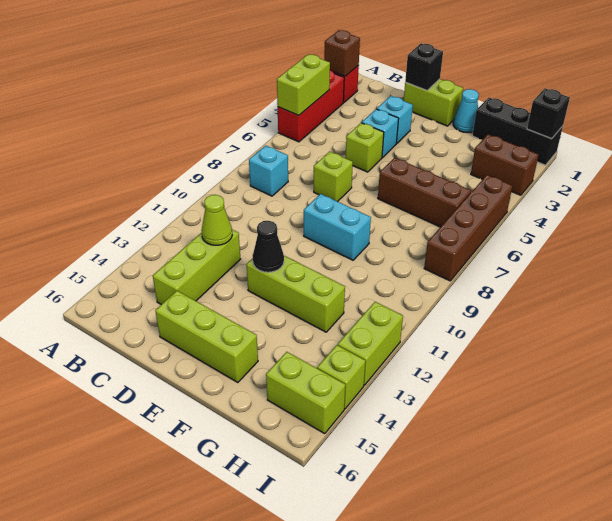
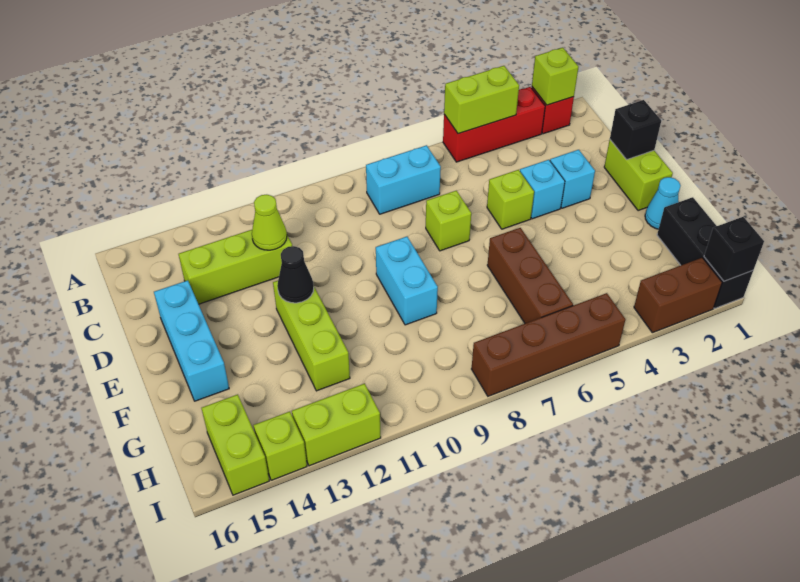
brown 1x1 brick [324,30,360,77] -> lime 1x1 brick [532,48,578,105]
cyan 1x1 brick [249,145,288,196] -> cyan 1x2 brick [366,145,441,214]
lime 1x3 brick [155,291,258,383] -> cyan 1x3 brick [154,280,229,401]
brown 1x2 brick [471,134,539,195] -> brown 1x2 brick turned to [634,258,722,333]

